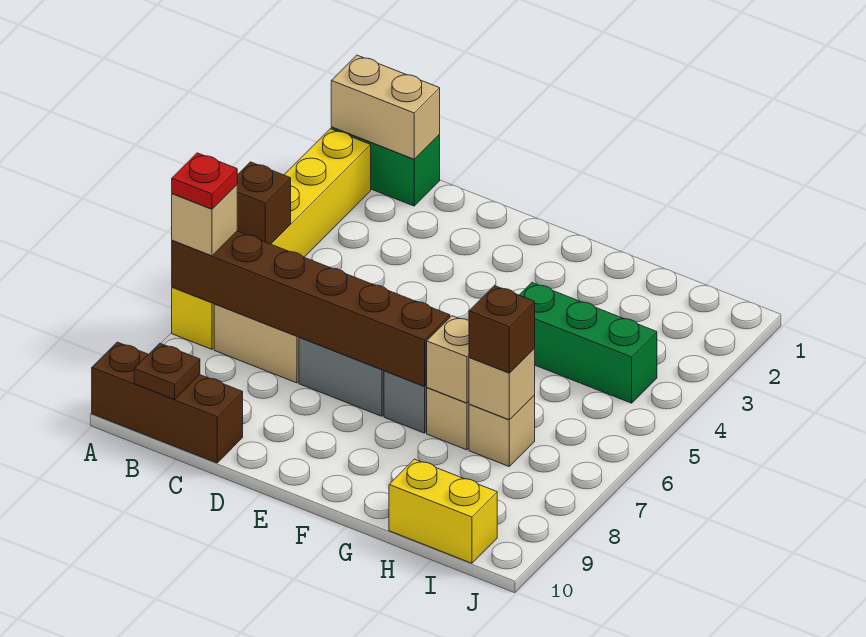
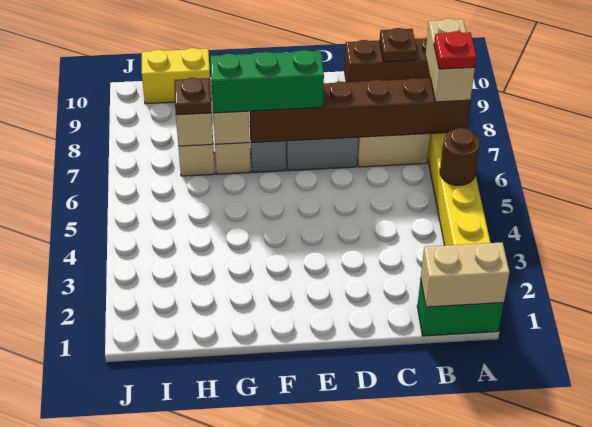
brown 1x1 brick [237,162,291,244] -> brown 1x1 round brick [440,128,480,185]
tan 1x1 brick [172,185,237,256] -> tan 1x2 brick [426,18,475,102]
green 1x3 brick [520,283,657,403] -> green 1x3 brick moved to [210,50,324,113]
brown 1x1 brick [469,286,535,373] -> brown 1x1 plate [174,78,211,115]

